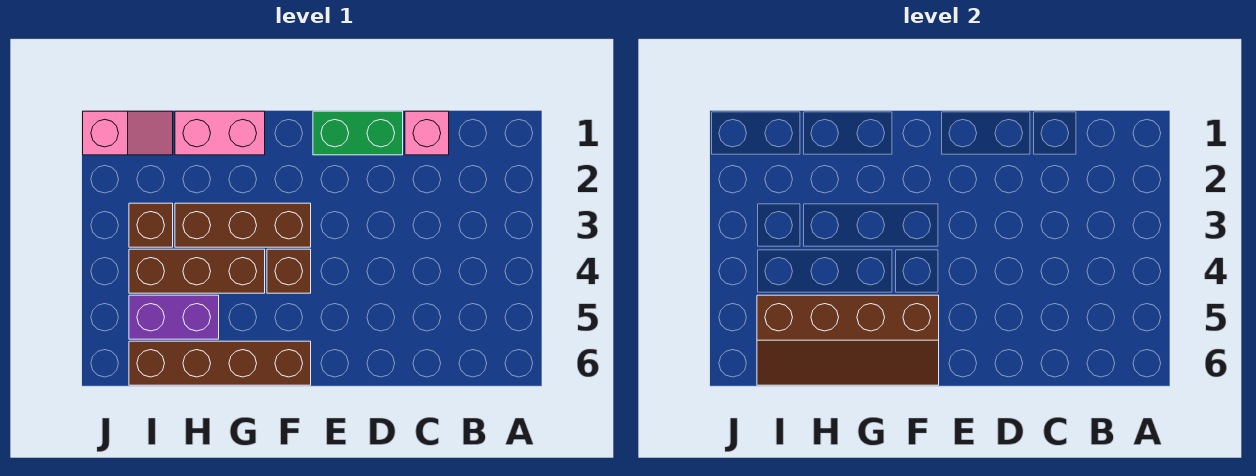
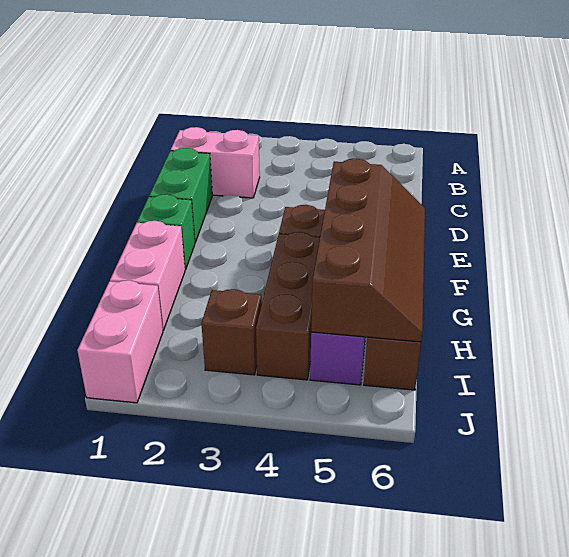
pink 1x1 brick [405,111,449,155] -> pink 1x2 brick [171,127,260,198]
none -> green 1x1 brick [137,194,195,270]
brown 1x3 brick [175,203,311,247] -> none
pink 1x2 slope [83,111,173,155] -> pink 1x2 brick [77,280,163,403]

